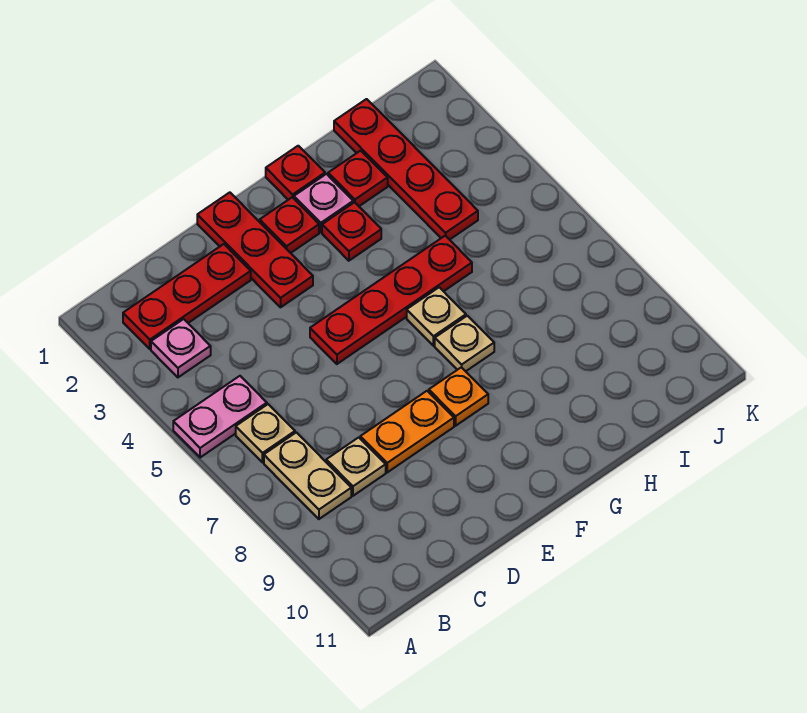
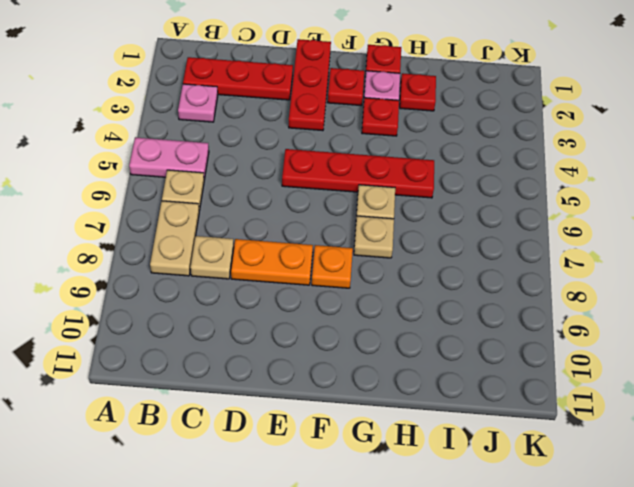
red 1x4 plate [334,99,478,240] -> none

